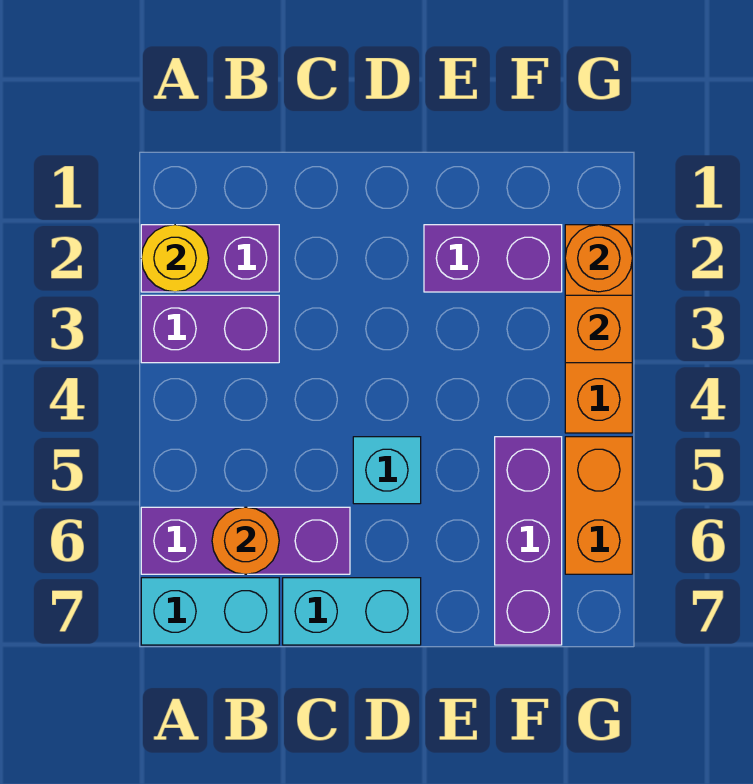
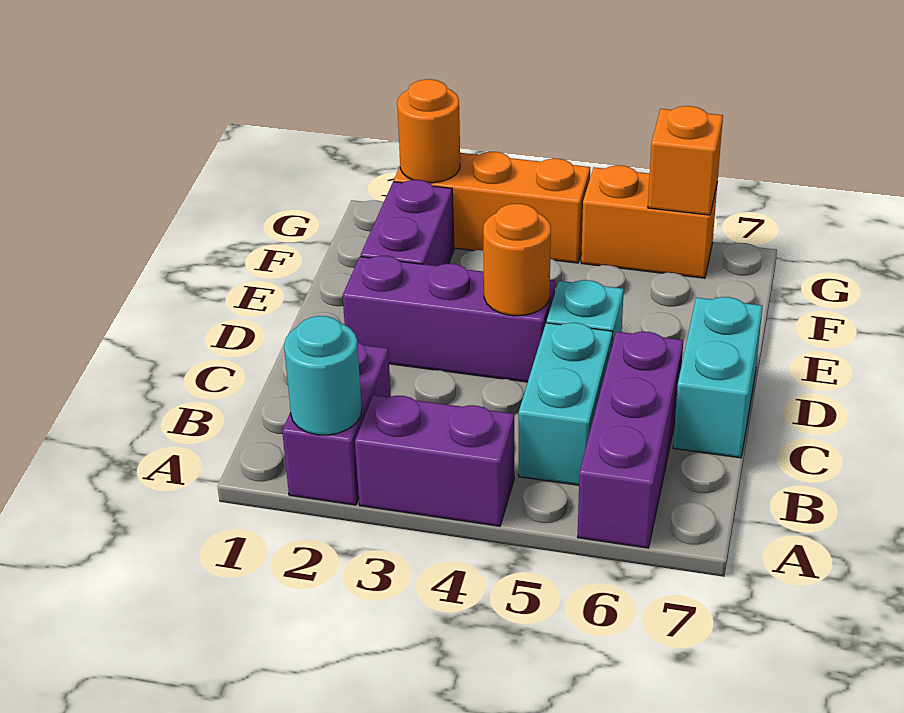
yellow 1x1 round brick [141,225,209,292] -> cyan 1x1 round brick [284,316,362,435]
purple 1x2 brick [141,295,279,363] -> purple 1x2 brick turned to [355,395,514,526]
cyan 1x2 brick [141,578,279,645] -> cyan 1x2 brick moved to [519,323,613,485]
orange 1x1 round brick [212,507,279,574] -> orange 1x1 round brick moved to [483,204,551,316]
purple 1x3 brick [495,437,562,645] -> purple 1x3 brick moved to [343,256,556,382]
orange 1x1 brick [565,295,632,363] -> orange 1x1 brick moved to [648,106,723,215]

